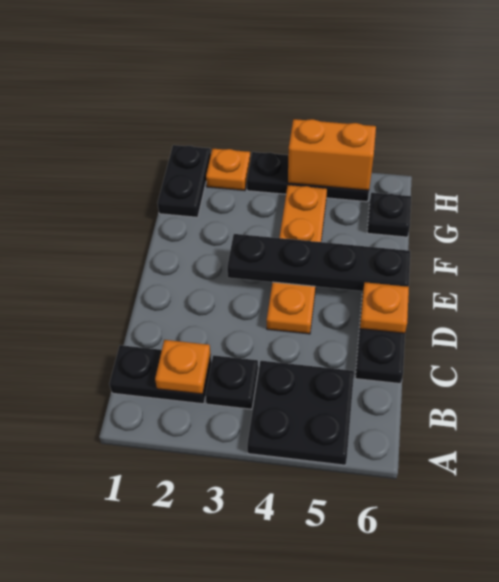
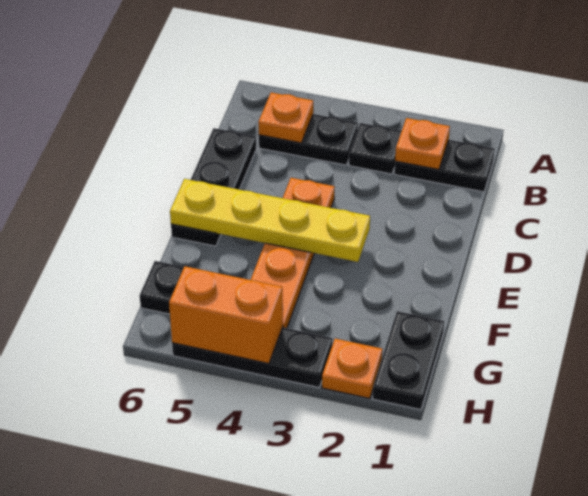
black 2x2 plate [247,361,354,465] -> black 1x2 plate [259,114,358,165]
orange 1x1 plate [360,282,409,333] -> orange 1x1 plate moved to [258,92,313,143]
black 1x4 plate [227,234,410,291] -> yellow 1x4 plate [170,179,370,262]

